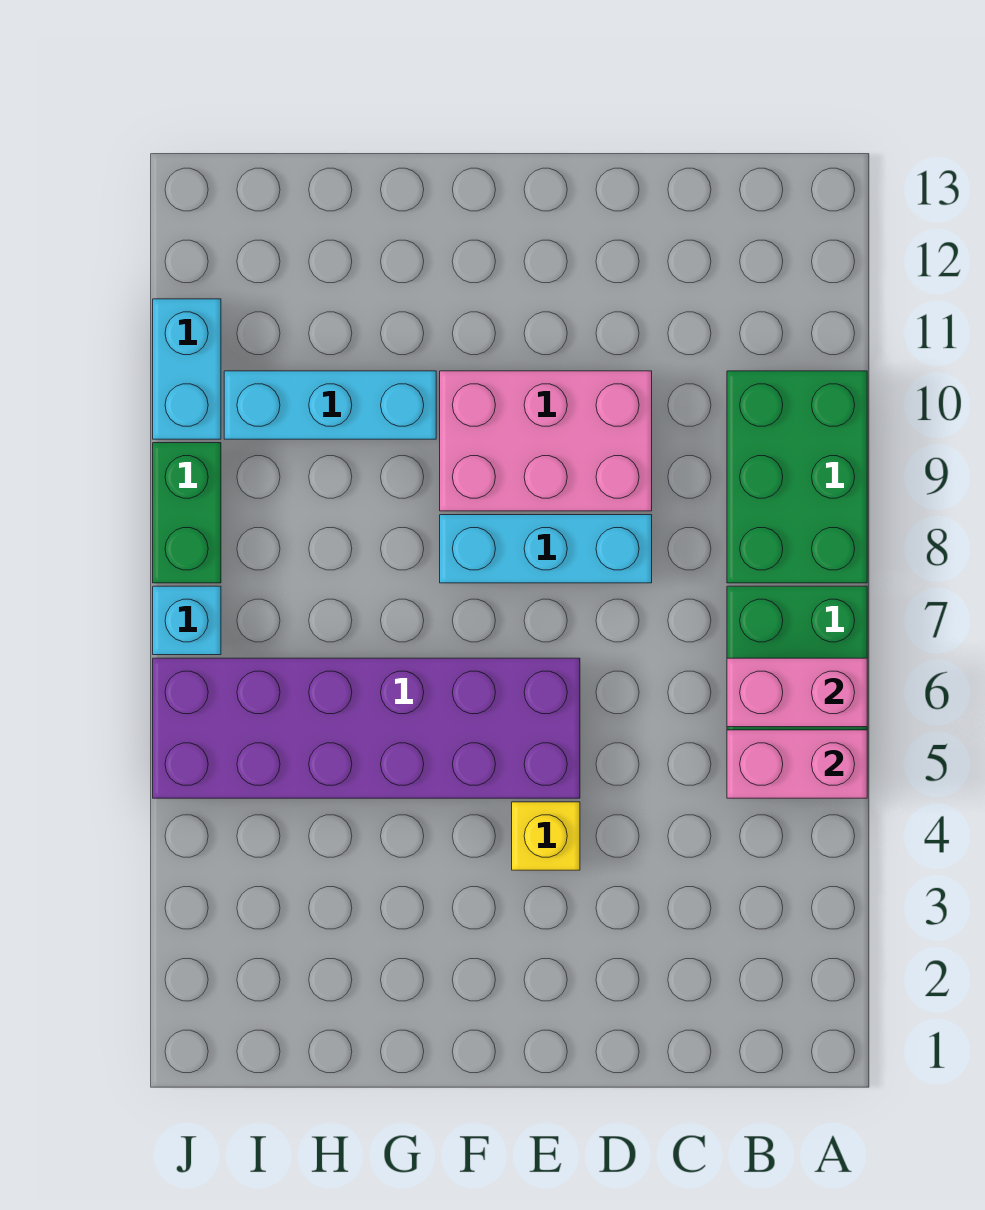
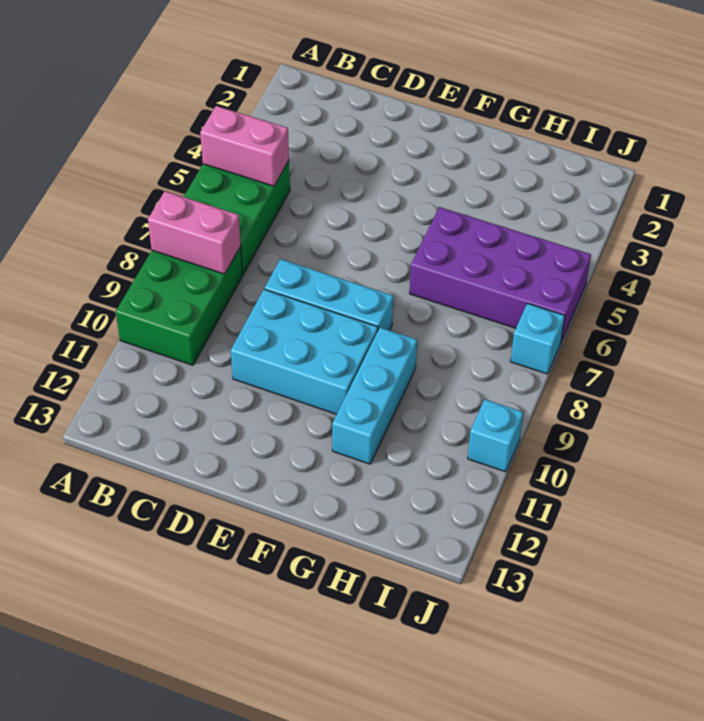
pink 1x2 brick [727,658,867,727] -> pink 1x2 brick moved to [148,191,241,274]
pink 2x3 brick [440,371,652,511] -> cyan 2x3 brick [231,289,378,414]
yellow 1x1 brick [512,802,580,870] -> none
purple 2x6 brick [153,658,580,798] -> purple 2x4 brick [410,207,591,342]
cyan 1x3 brick [224,371,436,439] -> cyan 1x3 brick turned to [332,327,417,464]
green 1x2 brick [153,443,221,583] -> none
cyan 1x2 brick [153,299,221,439] -> cyan 1x1 brick [468,399,523,472]

